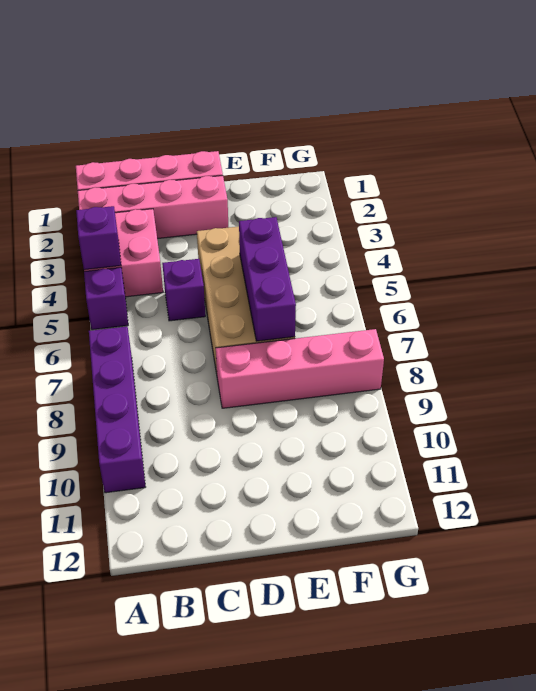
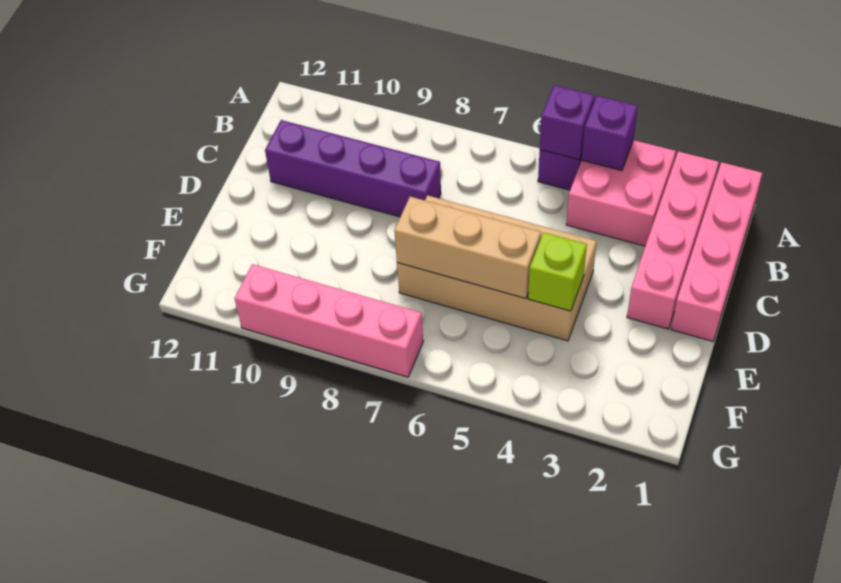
purple 1x4 brick [89,326,145,493] -> purple 1x4 brick moved to [265,120,441,217]
purple 1x1 brick [162,259,205,321] -> purple 1x1 brick moved to [540,85,595,160]
pink 1x4 brick [216,329,384,408] -> pink 1x4 brick turned to [235,264,423,377]
none -> lime 1x1 brick [528,233,587,311]
purple 1x3 brick [239,217,296,341] -> tan 1x3 brick [394,197,541,299]

